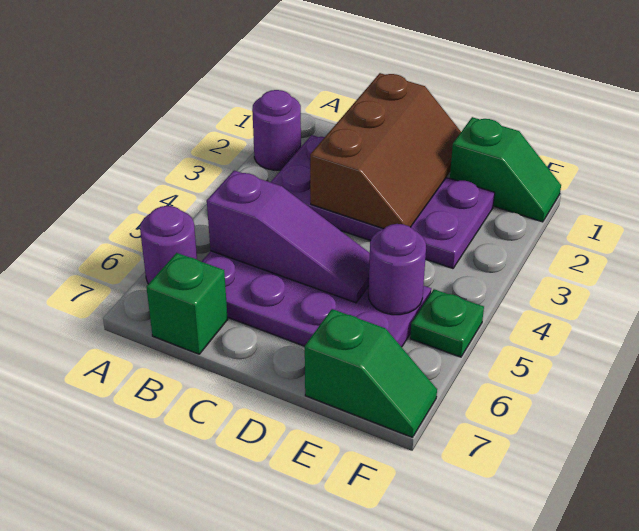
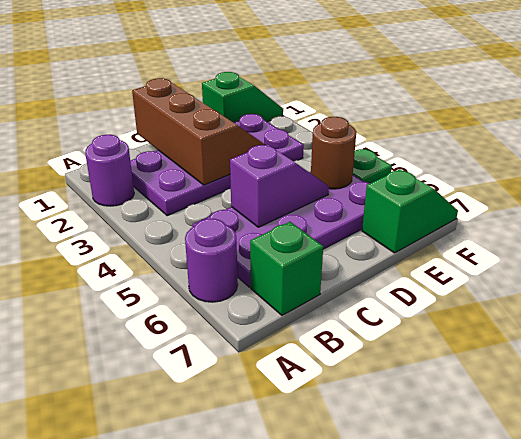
purple 1x3 slope [207,171,370,303] -> purple 1x2 slope [230,145,329,227]
purple 1x1 round brick [368,224,426,315] -> brown 1x1 round brick [311,117,356,189]

